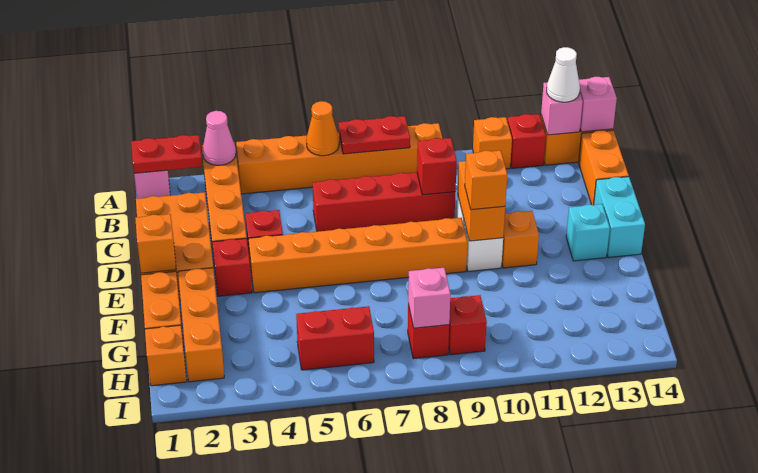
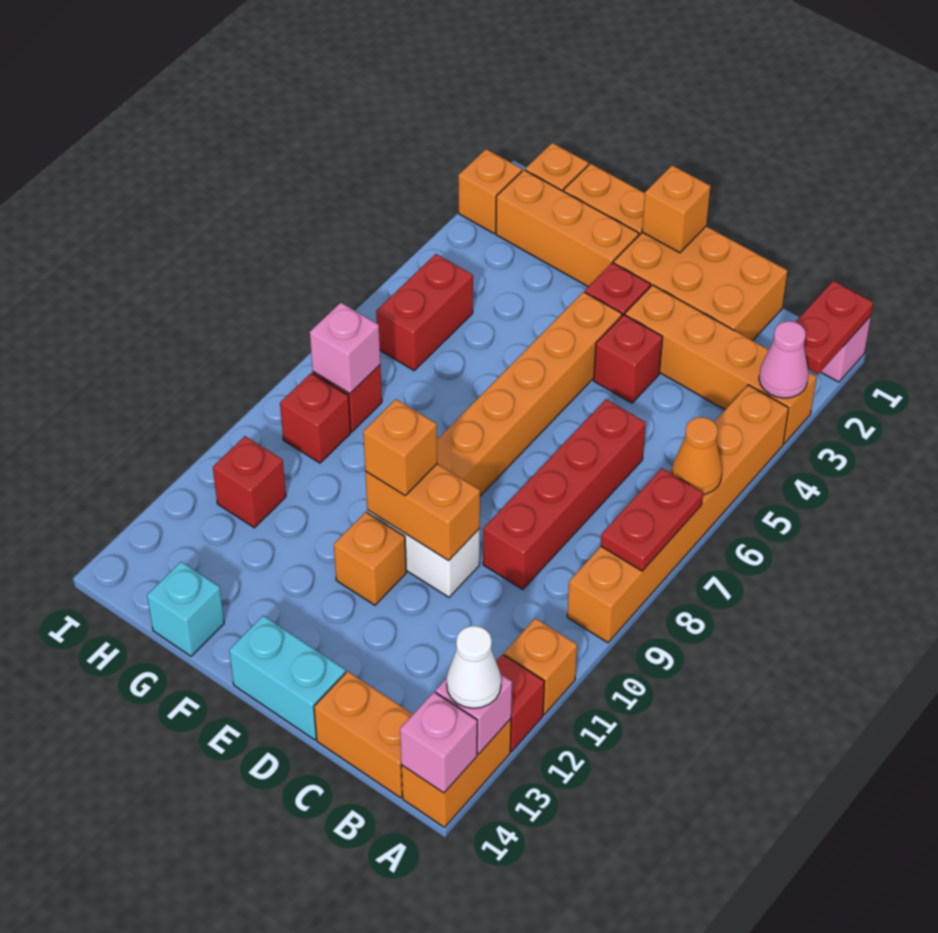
red 1x1 brick [417,138,457,195] -> red 1x1 brick moved to [213,436,286,528]
cyan 1x1 brick [566,204,610,261] -> cyan 1x1 brick moved to [147,562,224,656]
none -> orange 1x1 brick [458,149,522,233]

